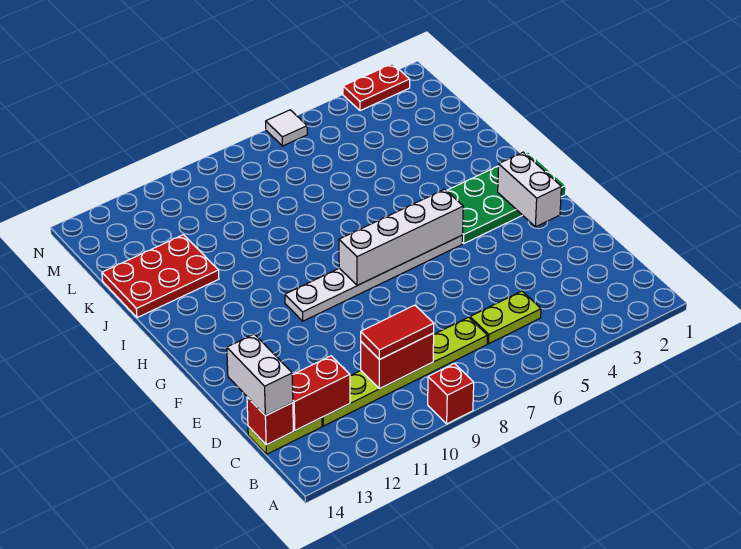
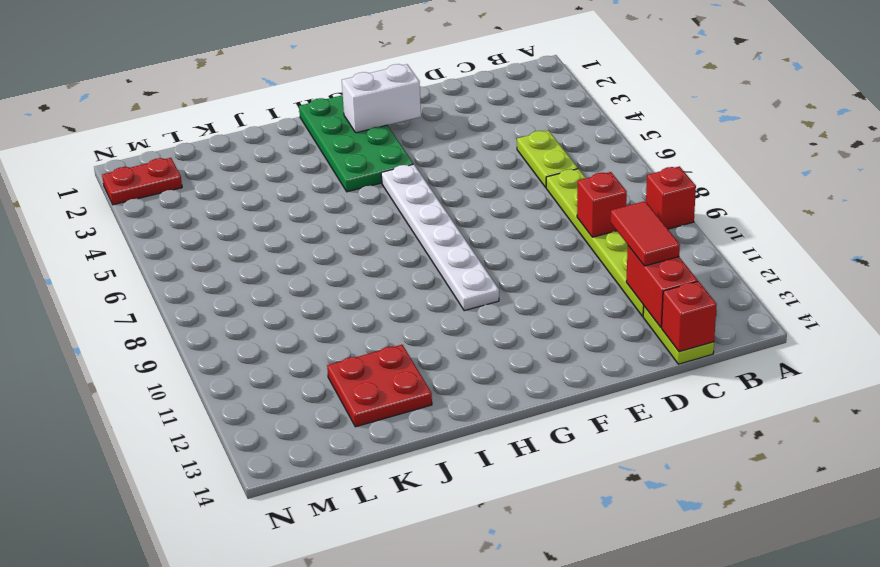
red 1x2 brick [361,333,434,389] -> red 1x1 brick [577,172,627,237]
red 1x2 tile [361,305,434,360] -> red 1x2 tile moved to [611,201,680,266]
white 1x2 brick [227,334,293,416] -> none
white 1x4 brick [339,189,463,286] -> none
red 2x3 plate [102,235,219,318] -> red 2x2 plate [327,345,432,427]
red 1x2 plate [343,64,410,111] -> red 1x2 plate turned to [102,158,182,205]
white 1x1 tile [266,110,307,146] -> none

